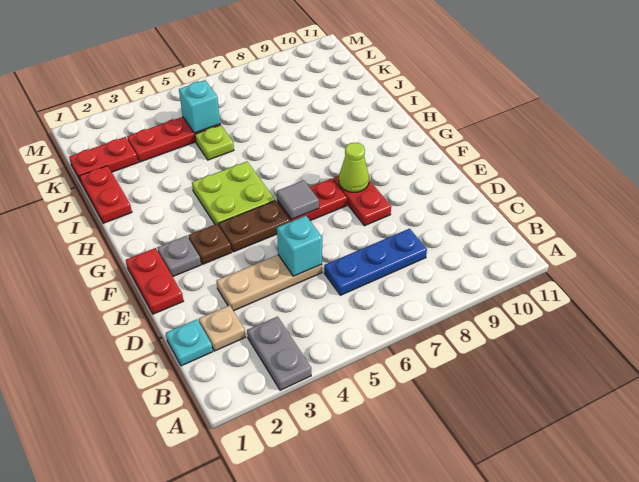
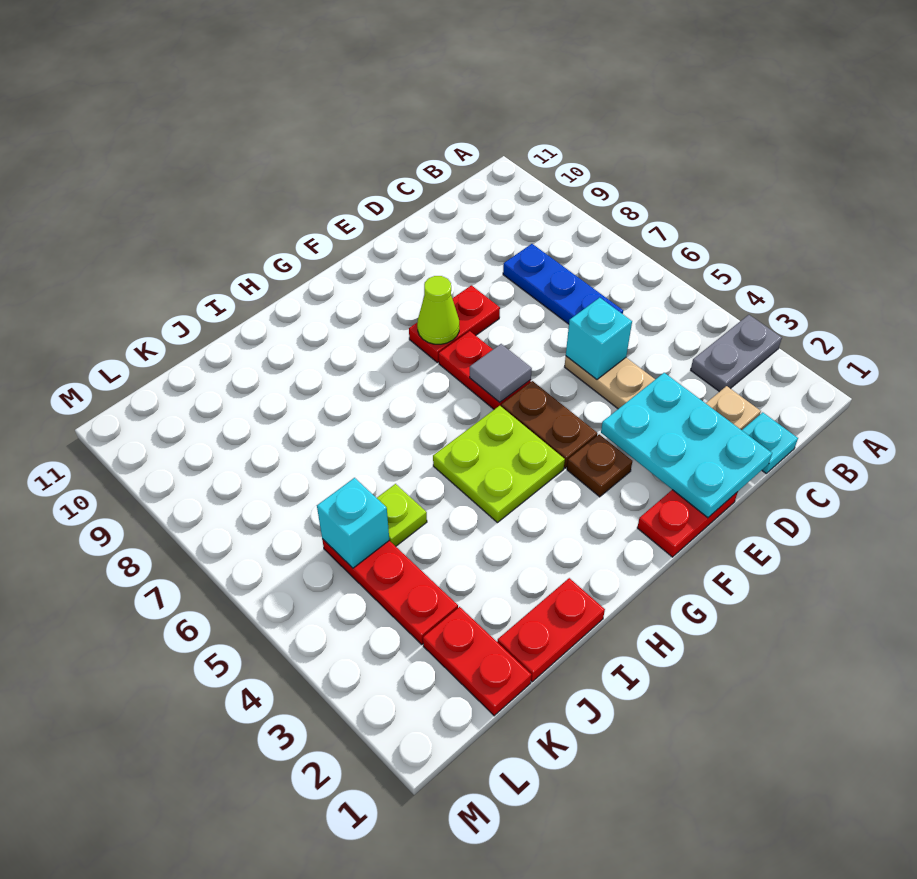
none -> cyan 2x3 plate [601,373,772,518]
grey 1x1 plate [157,236,201,277] -> none

